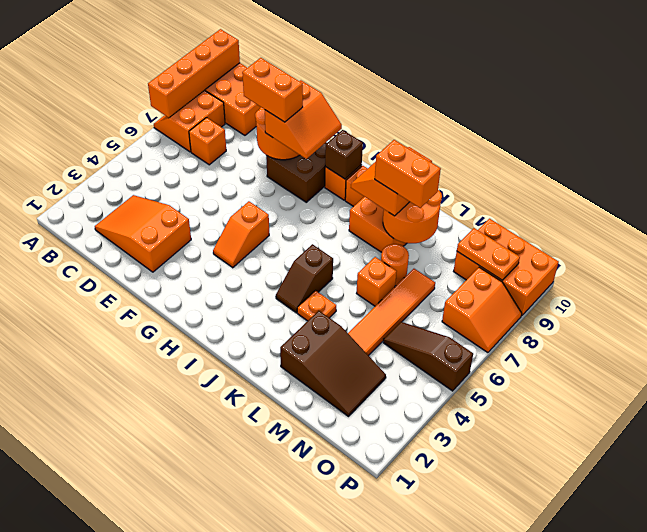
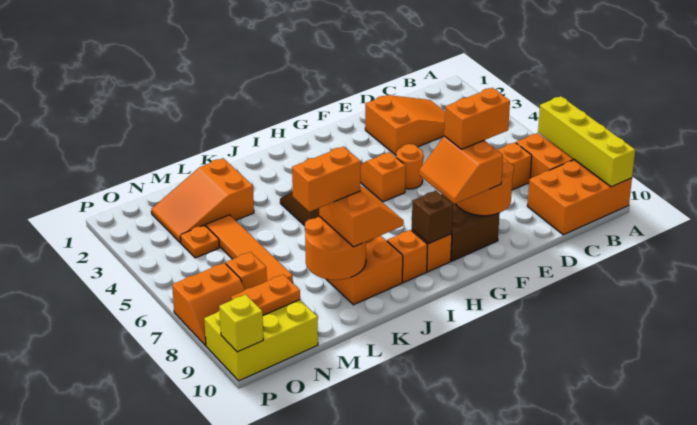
orange 1x4 brick [148,29,240,118] -> yellow 1x4 brick [538,96,635,187]
orange 1x1 plate [297,291,336,321] -> orange 1x1 plate moved to [180,225,220,258]
brown 2x3 slope [280,311,386,416] -> orange 2x3 slope [151,158,254,243]
orange 1x1 brick [356,257,397,306] -> orange 1x1 brick moved to [226,252,267,290]
orange 1x1 round brick [381,244,409,286] -> orange 1x1 round brick moved to [396,144,423,189]
brown 1x3 slope [383,322,473,391] -> none
orange 2x3 brick [454,219,559,316] -> yellow 2x3 brick [204,300,318,381]
orange 2x2 slope [442,267,522,353] -> orange 2x2 slope turned to [172,263,245,345]
none -> yellow 1x1 brick [219,294,263,352]

